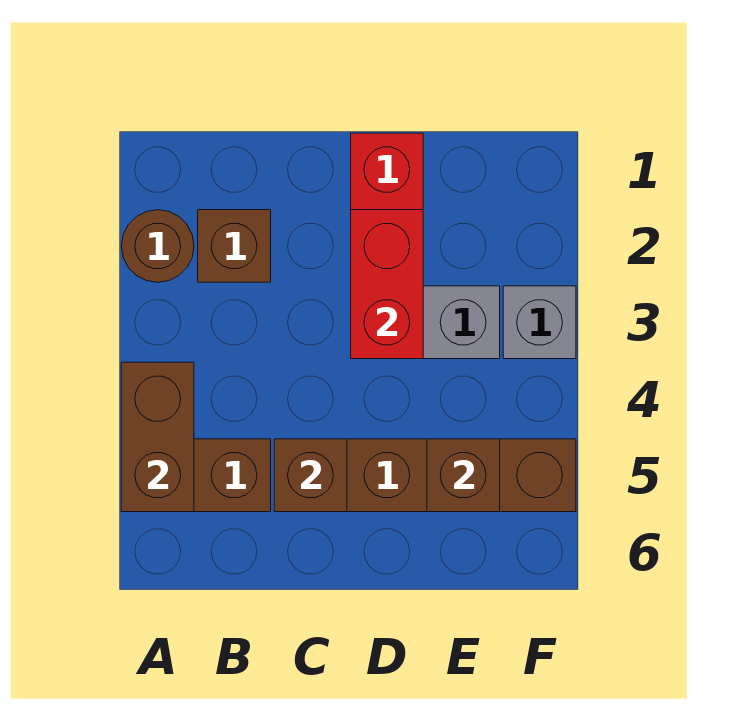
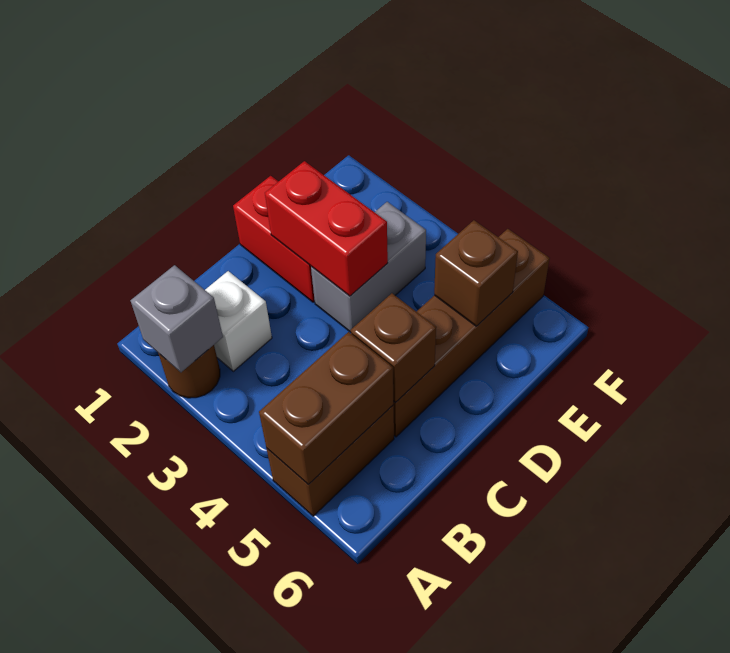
brown 1x2 brick [121,362,194,512] -> brown 1x2 brick turned to [259,332,394,485]
brown 1x1 brick [198,210,271,282] -> white 1x1 brick [205,271,272,371]
grey 1x1 brick [503,286,576,359] -> grey 1x1 brick moved to [130,265,223,372]

